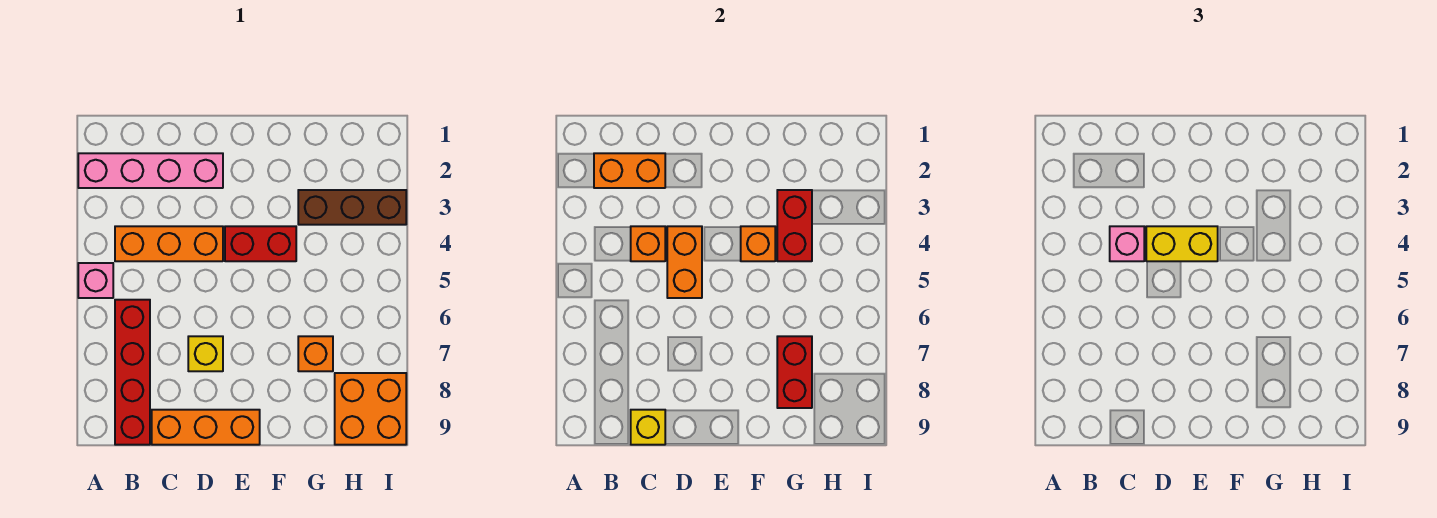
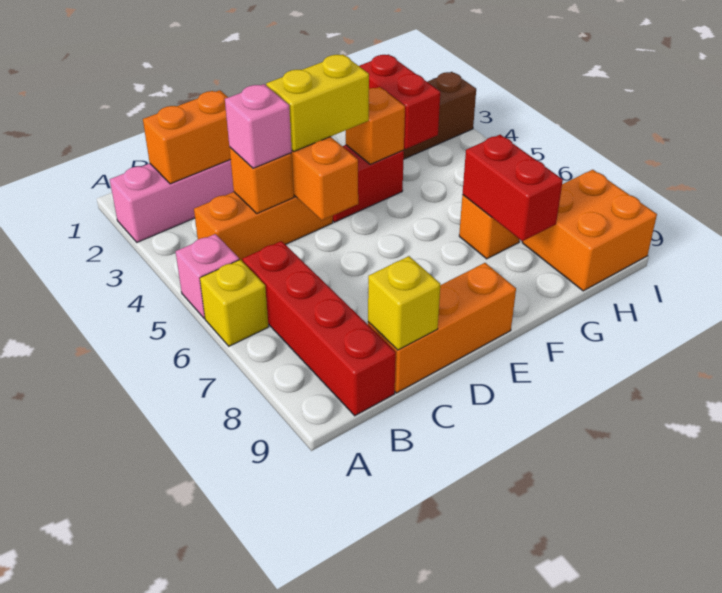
yellow 1x1 brick [188,336,223,371] -> yellow 1x1 brick moved to [200,260,268,346]

